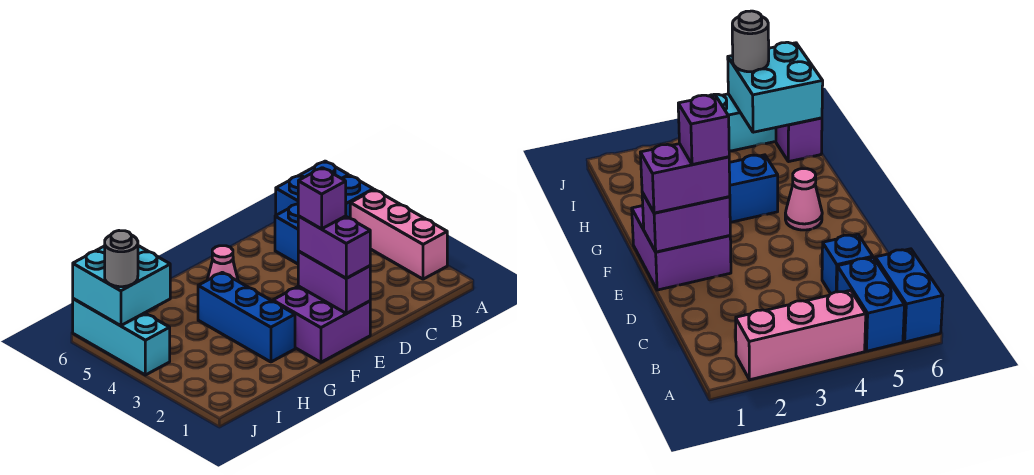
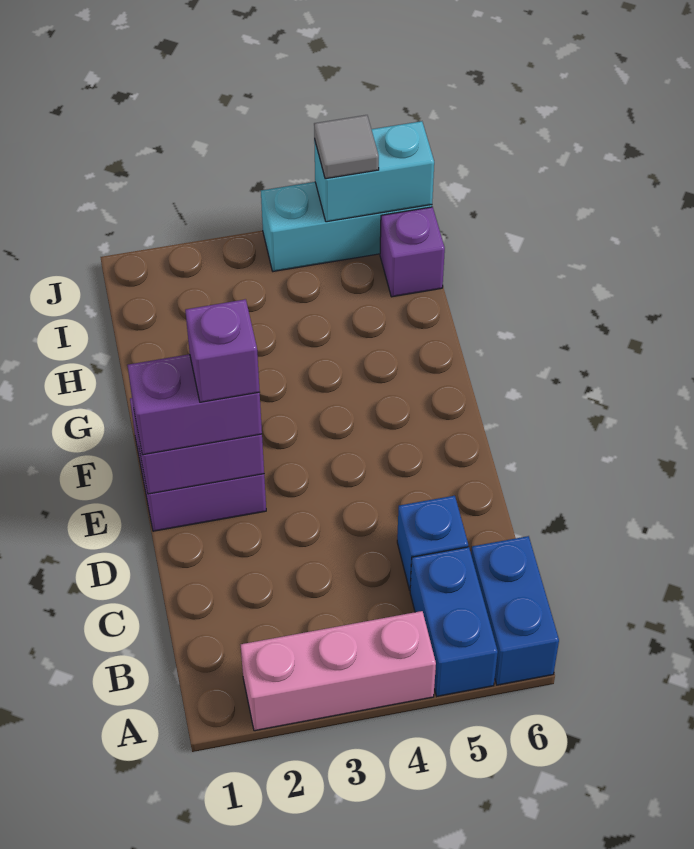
pink 1x1 cone [207,246,238,281] -> none
blue 1x3 brick [198,272,295,362] -> none
cyan 2x2 brick [73,246,170,326] -> cyan 1x2 brick [314,121,434,222]
grey 1x1 round brick [105,231,138,287] -> grey 1x1 tile [314,115,379,179]

